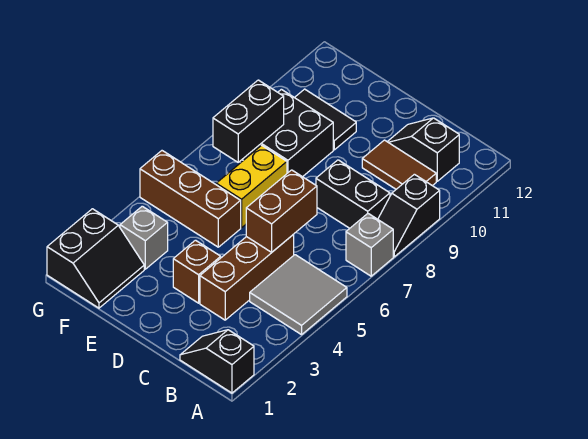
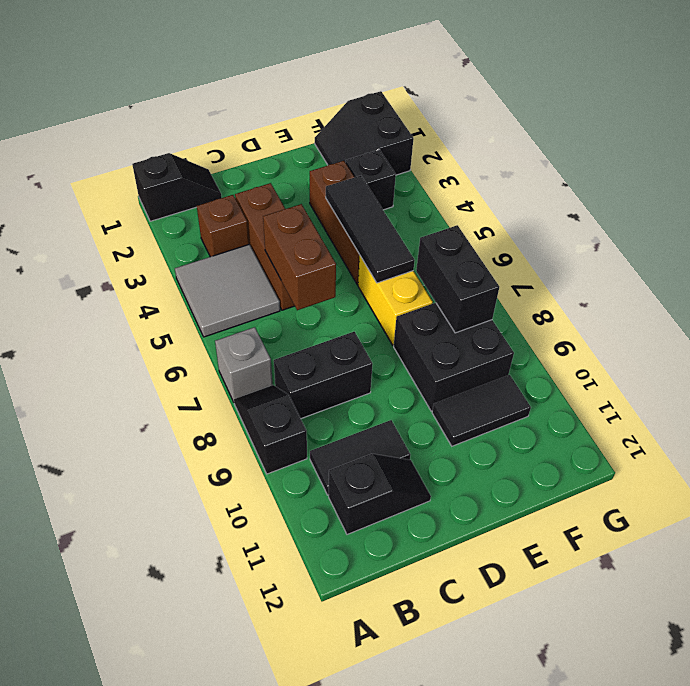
brown 1x2 tile [362,140,436,189] -> black 1x2 tile [310,420,410,495]
brown 1x1 brick [173,240,221,303] -> brown 1x1 brick moved to [197,195,249,257]
none -> black 1x3 tile [326,176,415,283]
brown 1x3 brick [140,151,241,247] -> brown 1x3 brick turned to [310,161,360,285]
grey 1x1 brick [120,206,168,269] -> black 1x1 brick [346,150,396,210]

